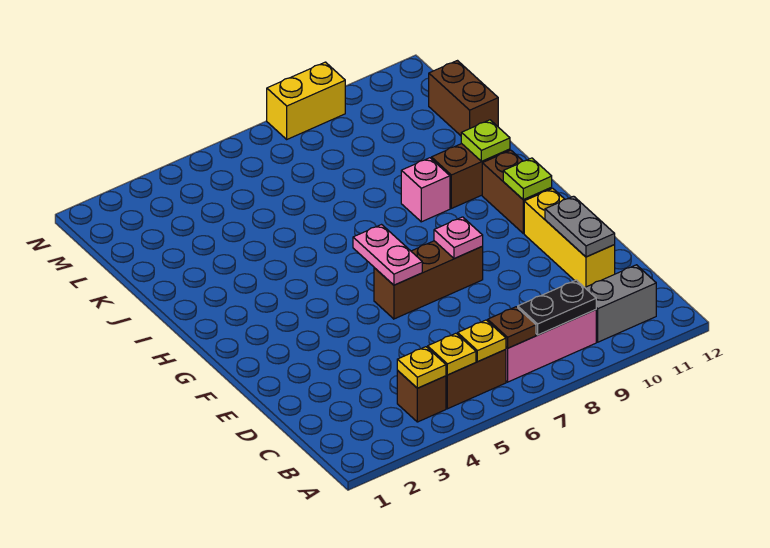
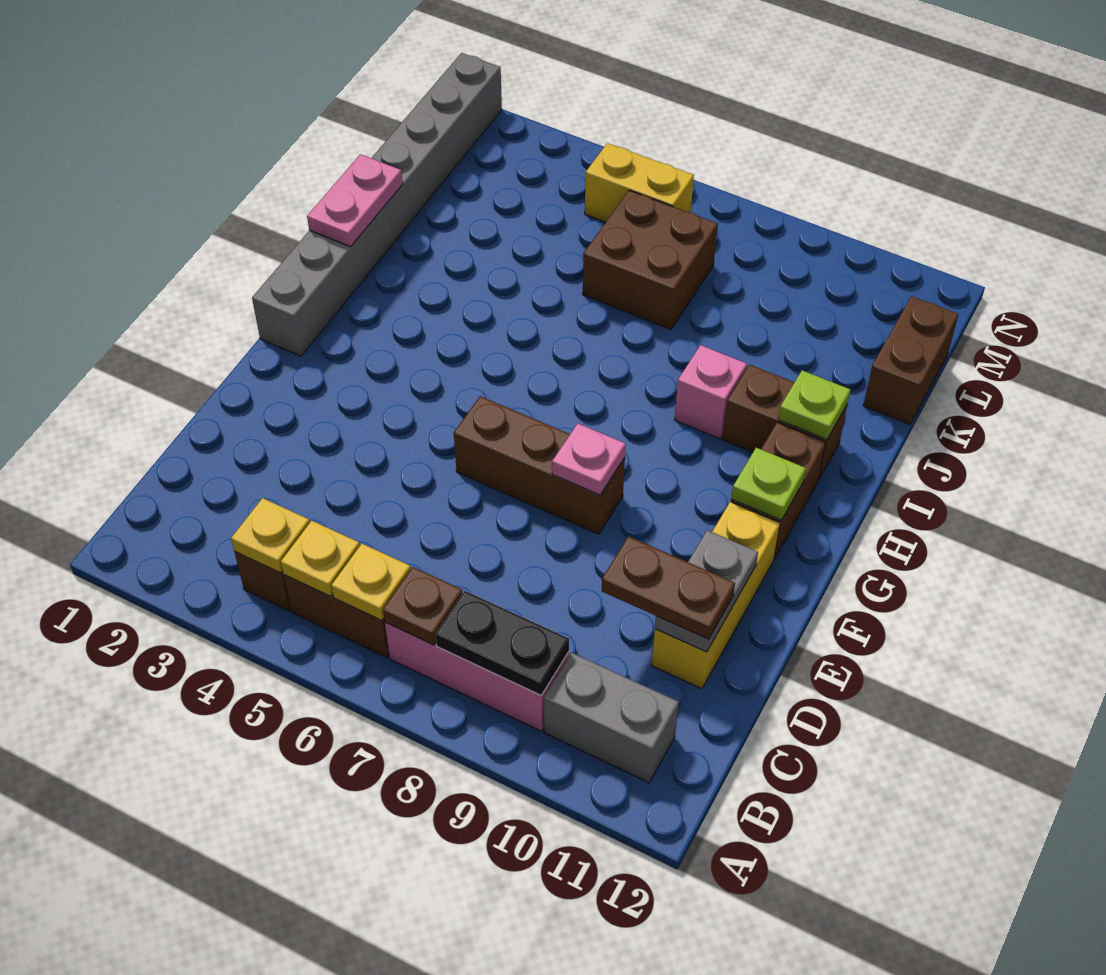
none -> brown 1x2 plate [602,536,735,639]
pink 1x2 plate [353,225,422,285] -> pink 1x2 plate moved to [307,154,403,247]
none -> grey 1x8 brick [252,53,502,356]
none -> brown 2x2 brick [583,190,718,330]
yellow 1x2 brick [267,62,345,139] -> yellow 1x2 brick moved to [585,143,694,222]

